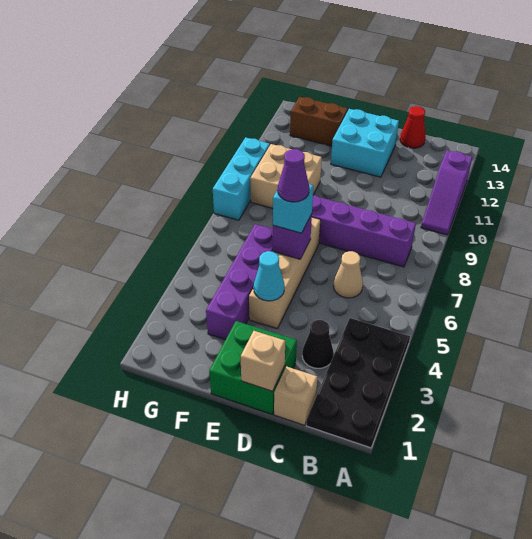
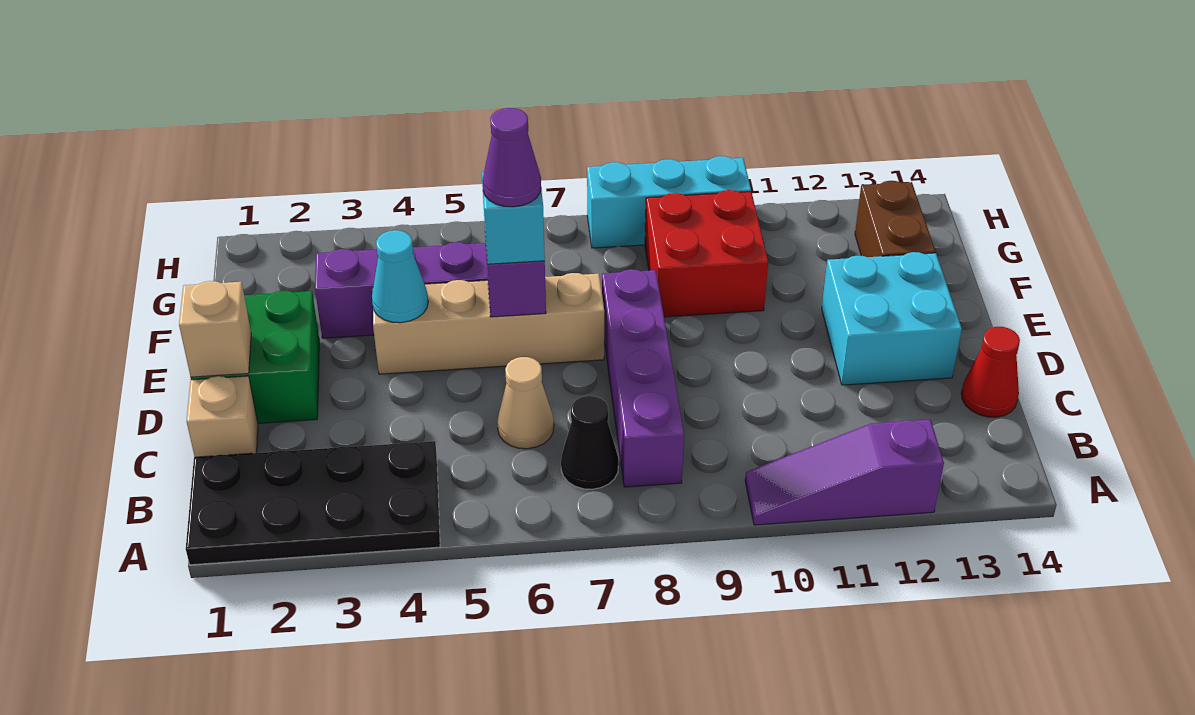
black 1x1 cone [302,320,334,368] -> black 1x1 cone moved to [561,396,618,489]
tan 2x2 brick [250,144,322,208] -> red 2x2 brick [645,190,768,317]

